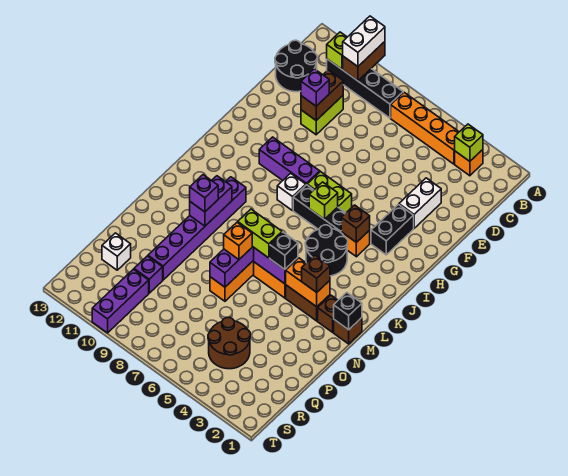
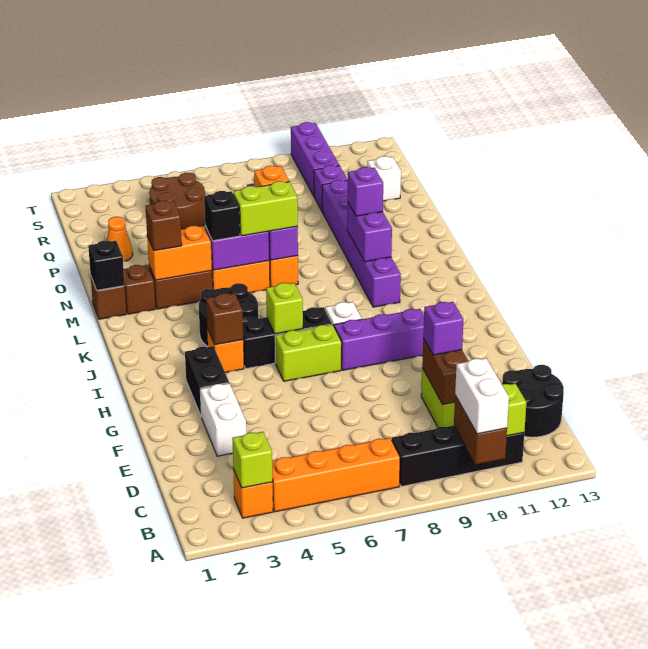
none -> orange 1x1 cone [107,217,133,261]

